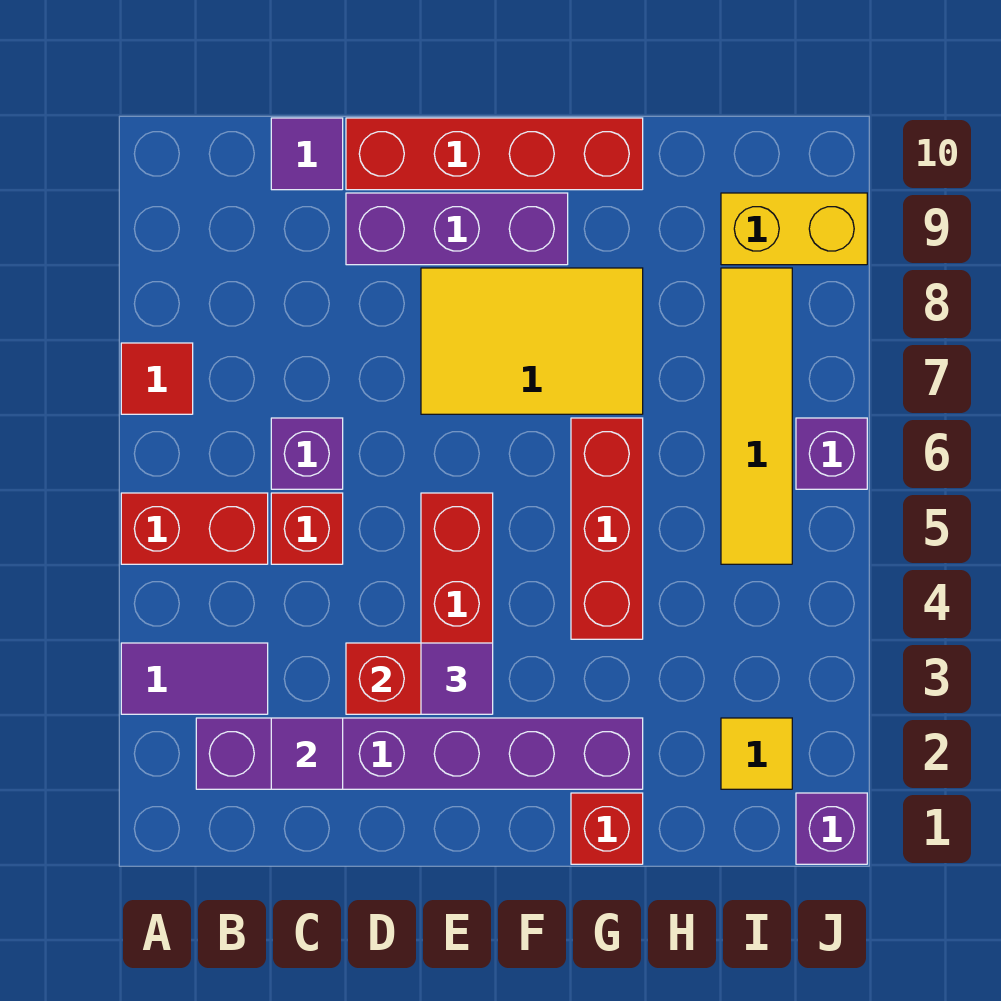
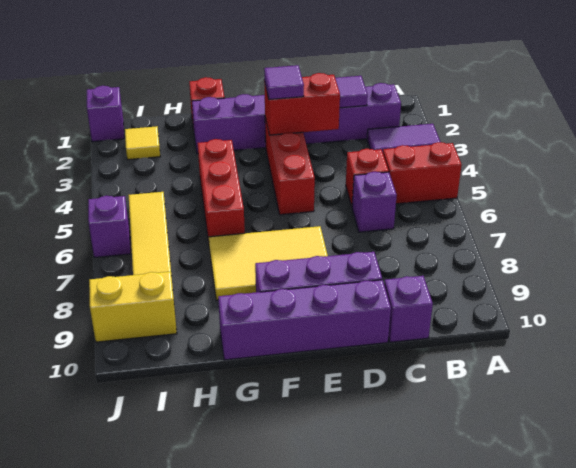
red 1x1 tile [121,343,193,414] -> none
purple 1x1 tile [271,118,343,190] -> purple 1x1 brick [384,276,433,342]
red 1x4 brick [346,118,643,190] -> purple 1x4 brick [218,280,391,360]

